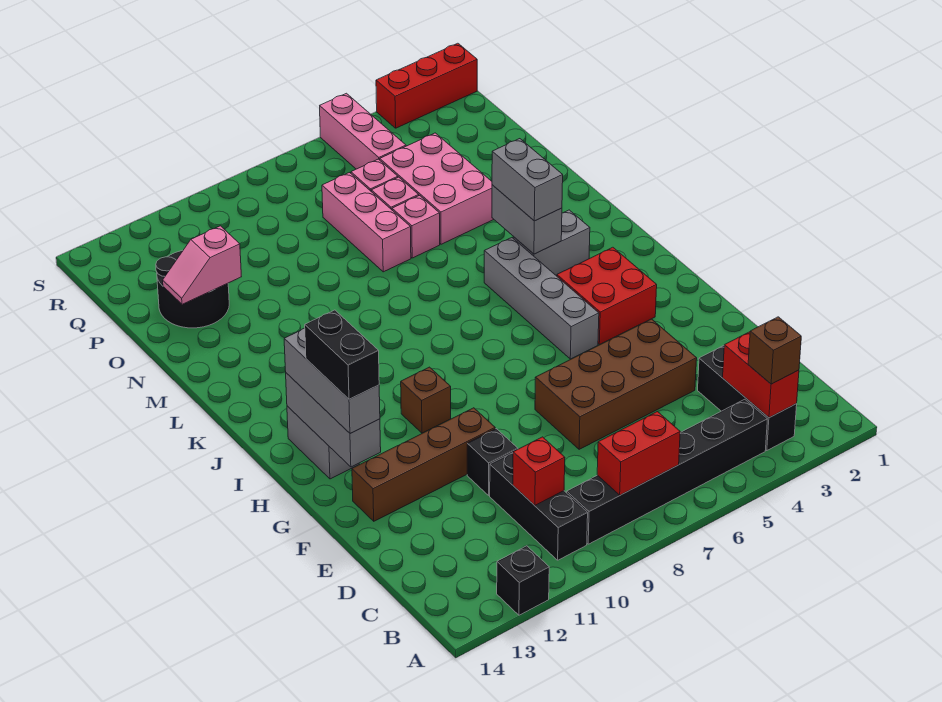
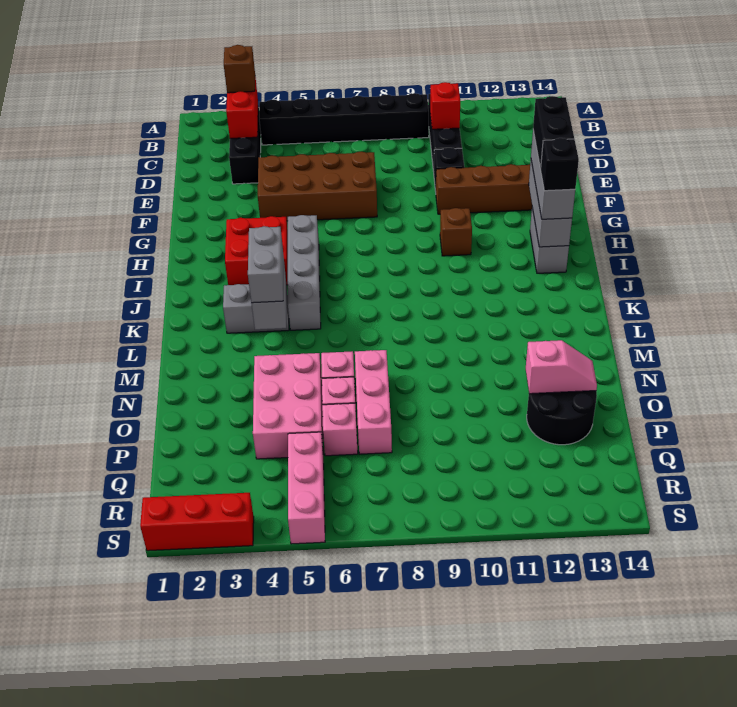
black 1x1 brick [497,546,549,615] -> black 1x1 brick moved to [541,138,579,191]
red 1x2 brick [597,411,680,495] -> none

